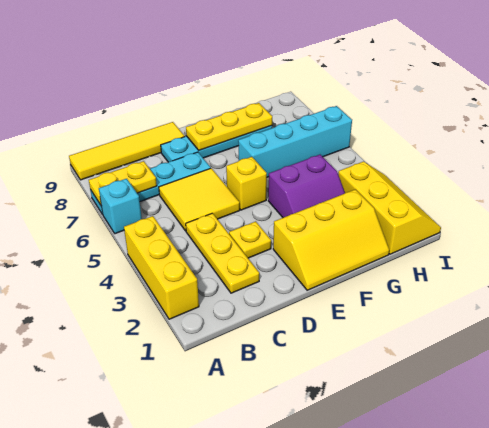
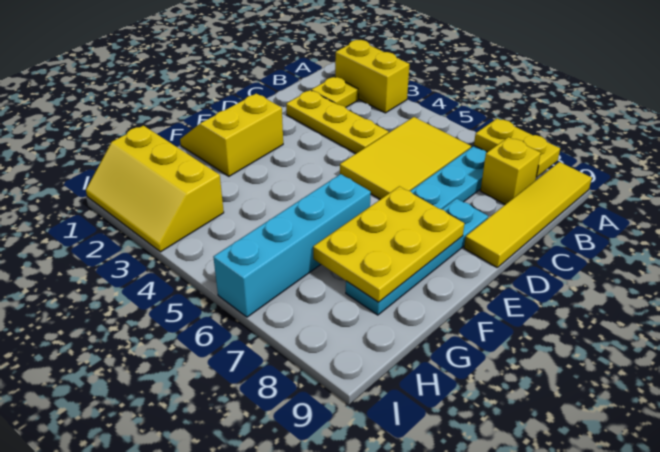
yellow 1x3 brick [124,216,199,319] -> yellow 1x2 brick [335,40,409,113]
cyan 1x1 brick [99,179,142,234] -> none
yellow 1x2 plate [89,161,157,206] -> yellow 1x2 plate turned to [474,118,560,177]
yellow 2x2 tile [159,168,240,231] -> yellow 2x3 tile [340,117,471,199]
yellow 1x1 plate [229,221,271,258] -> yellow 1x1 plate moved to [311,77,358,108]
yellow 2x3 slope [273,189,389,290] -> yellow 2x2 slope [180,94,283,176]
yellow 1x1 brick [226,157,267,210] -> yellow 1x1 brick moved to [480,137,541,204]
yellow 1x3 plate [186,103,272,150] -> yellow 2x3 plate [313,186,464,302]
purple 2x2 slope [268,155,345,218] -> none

